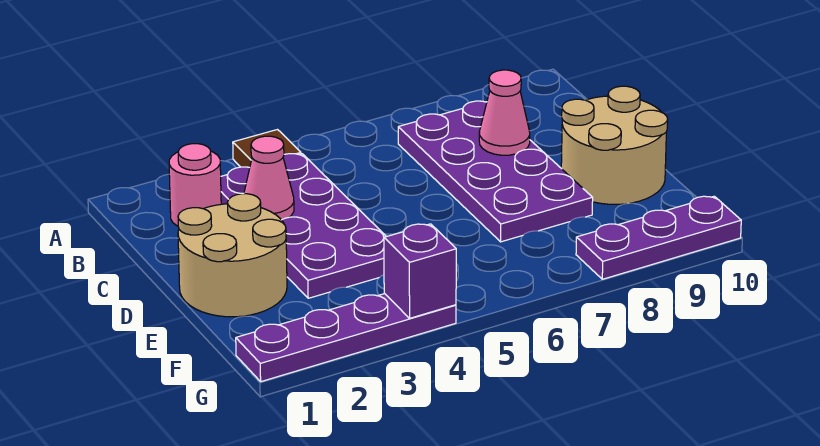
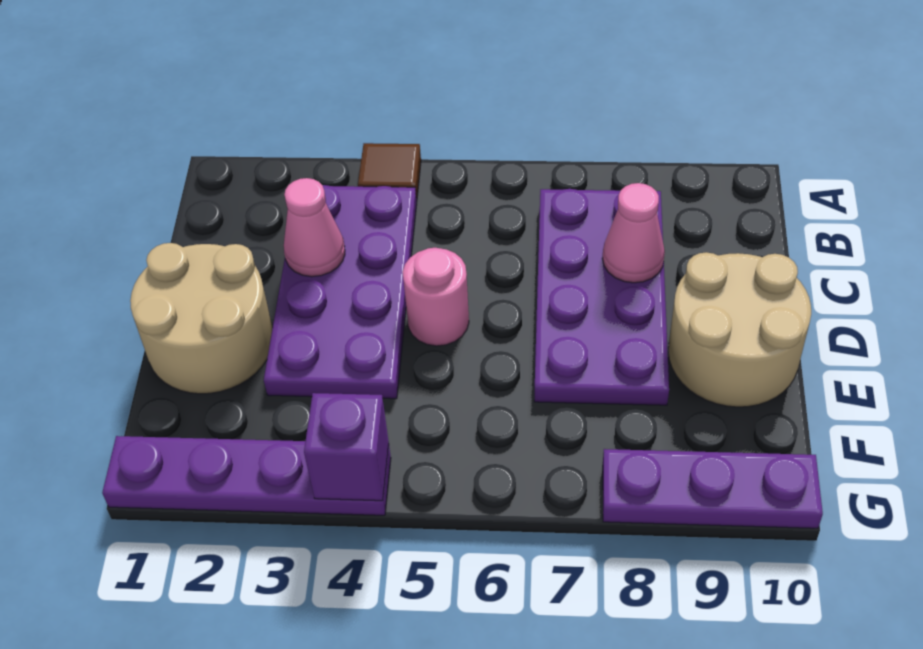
pink 1x1 round brick [169,144,221,226] -> pink 1x1 round brick moved to [403,248,469,346]

